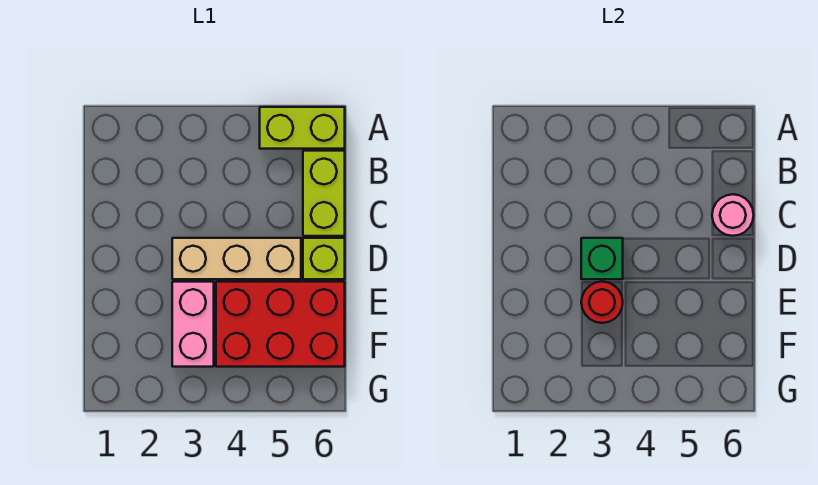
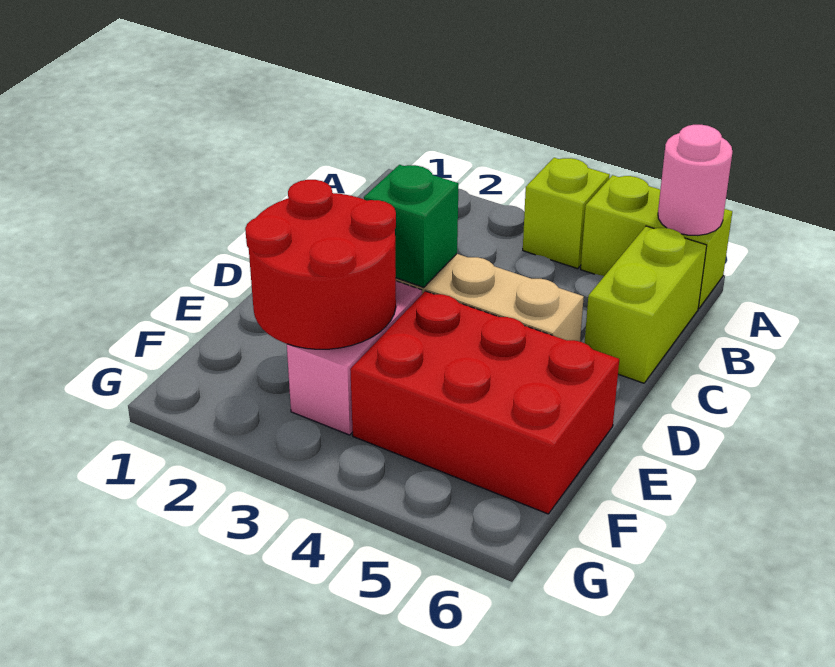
pink 1x1 round brick [712,194,754,236] -> pink 1x1 round brick moved to [658,125,732,236]
lime 1x1 brick [303,238,345,279] -> lime 1x1 brick moved to [523,158,610,269]
red 1x1 round brick [581,282,623,323] -> red 2x2 round brick [245,180,396,349]

